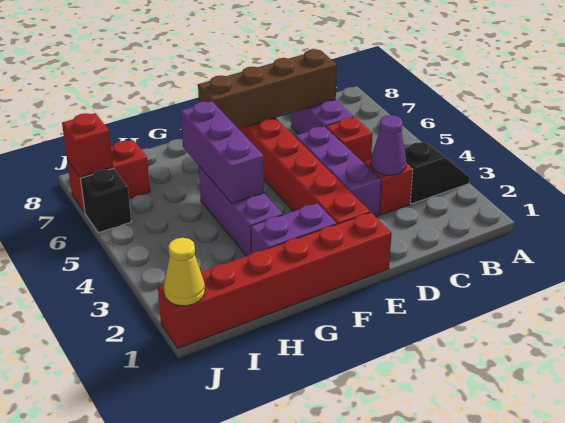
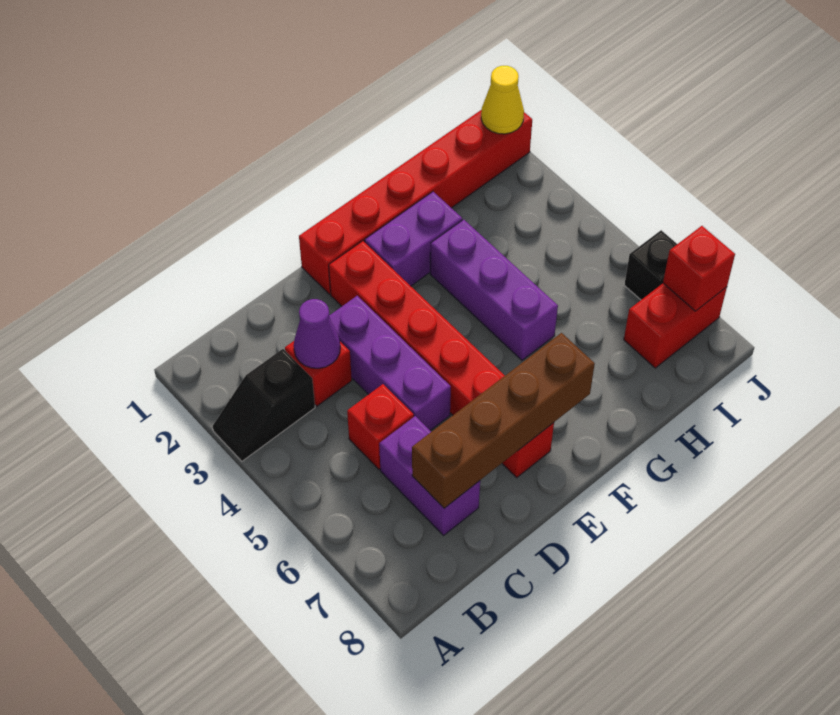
purple 1x3 brick [181,102,264,203] -> none

